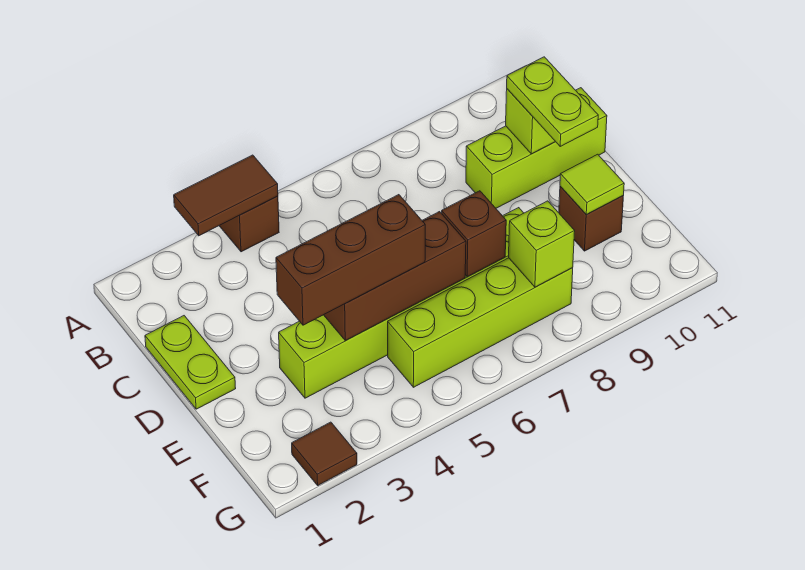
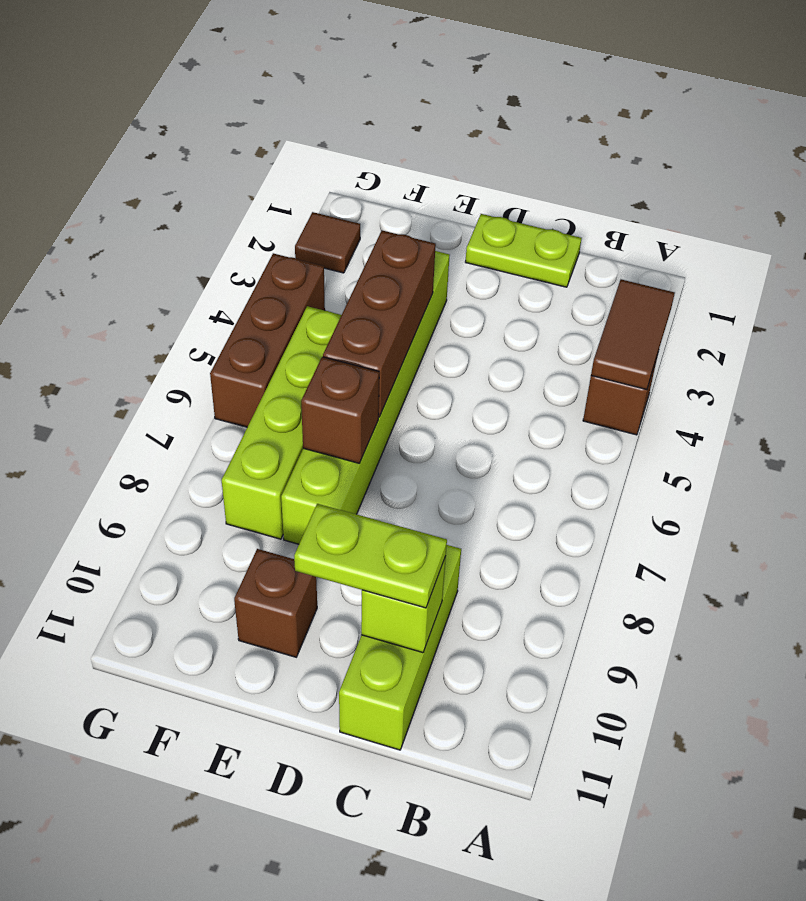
brown 1x3 brick [276,195,425,325] -> brown 1x3 brick moved to [210,253,325,427]
lime 1x1 tile [560,154,624,214] -> none
lime 1x1 brick [509,201,575,287] -> none

